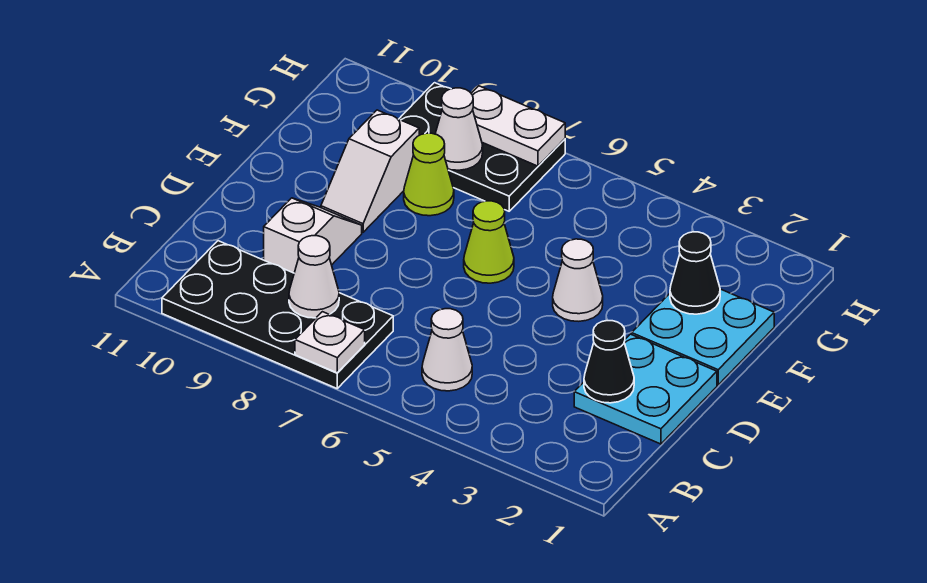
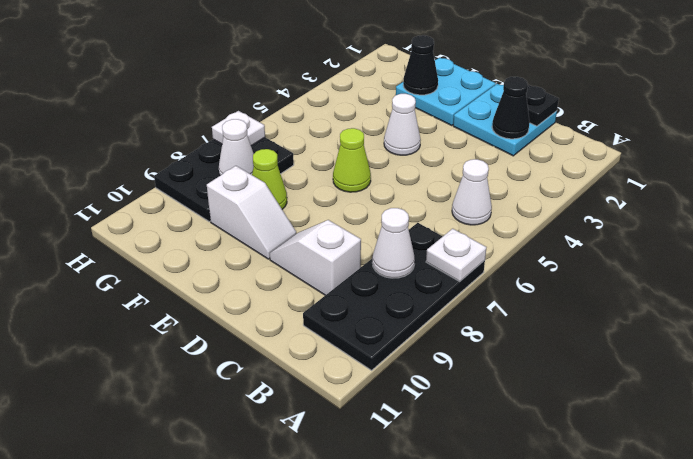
none -> black 1x1 plate [526,85,559,126]
white 1x2 plate [471,86,565,166] -> white 1x1 plate [212,111,265,146]

